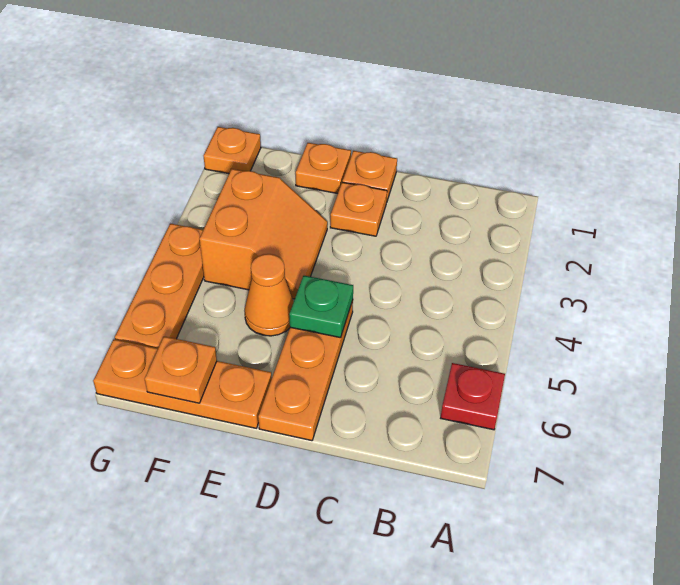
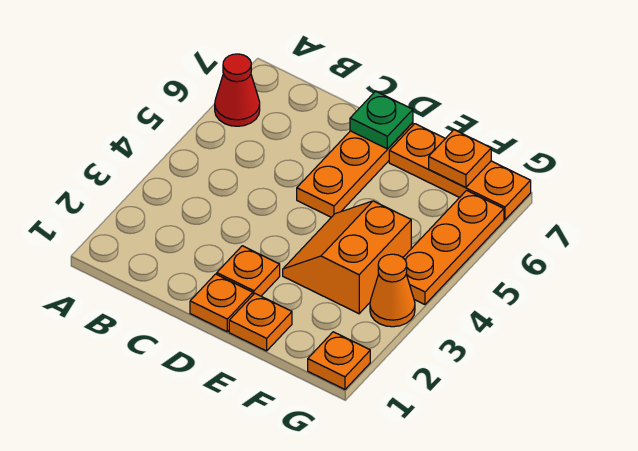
red 1x1 plate [441,363,505,430] -> red 1x1 cone [215,54,260,126]
green 1x1 plate [289,276,353,338] -> green 1x1 plate moved to [350,91,413,149]
orange 1x1 cone [244,254,294,336] -> orange 1x1 cone moved to [370,254,415,327]

